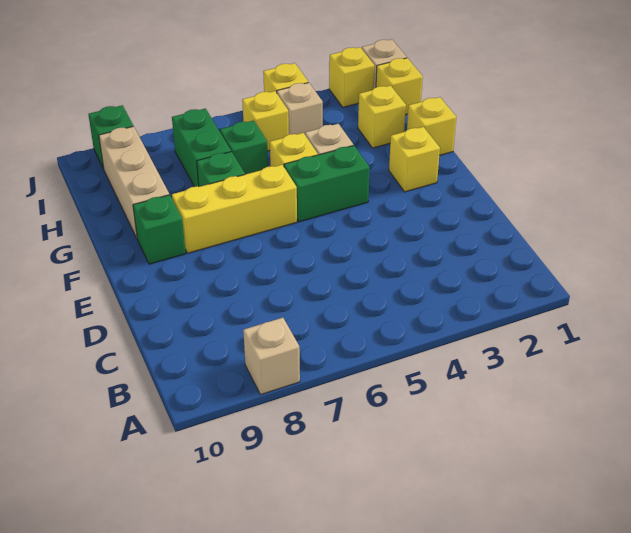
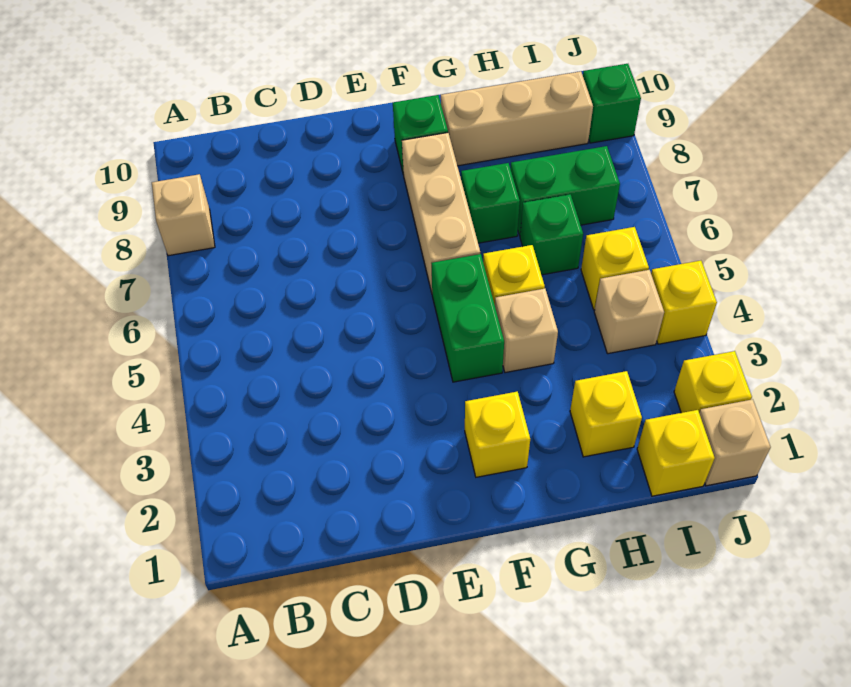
yellow 1x3 brick [172,165,297,253] -> tan 1x3 brick [402,133,480,293]
yellow 1x1 brick [407,97,456,156] -> none

